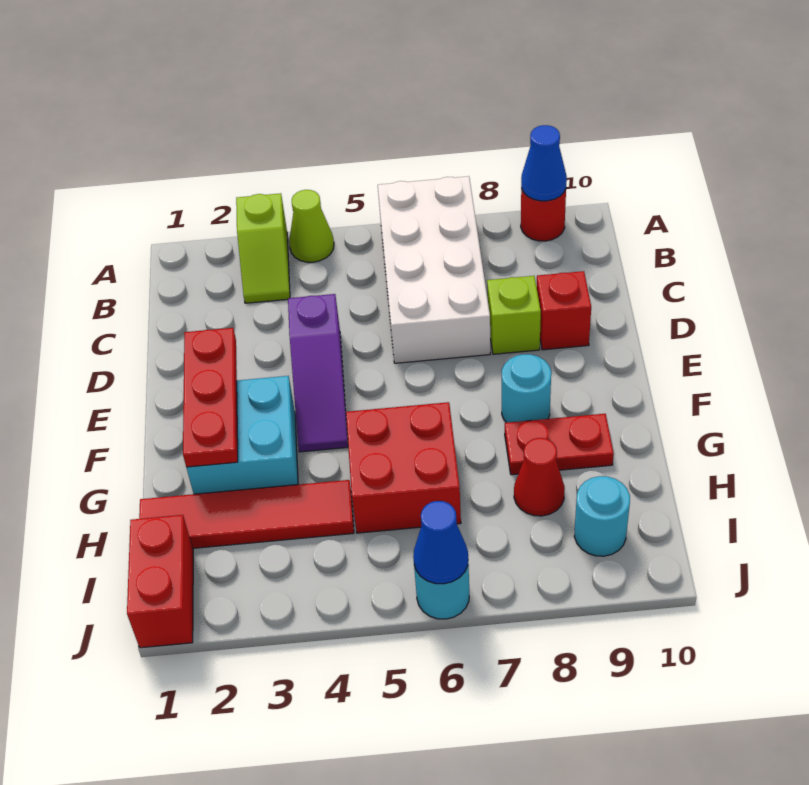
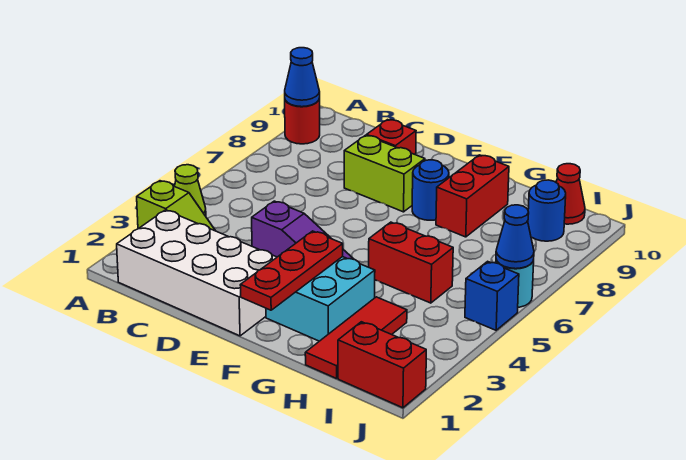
white 2x4 brick [378,176,490,363] -> white 2x4 brick moved to [117,210,277,336]
lime 1x1 brick [487,276,541,354] -> lime 1x2 brick [344,135,425,212]
red 1x3 plate [183,328,238,467] -> red 1x3 plate turned to [240,231,343,310]
cyan 1x1 round brick [502,354,551,423] -> blue 1x1 round brick [412,160,449,220]
red 2x2 brick [346,402,461,533] -> red 1x2 brick [369,222,453,303]
red 1x2 plate [505,414,614,475] -> red 1x2 brick [436,155,509,237]
red 1x4 tile [139,480,354,548] -> red 1x3 tile [305,297,407,378]
red 1x1 cone [514,438,565,516] -> red 1x1 cone moved to [556,164,585,224]
cyan 1x1 round brick [574,476,630,556] -> blue 1x1 round brick [528,180,566,241]
none -> blue 1x1 brick [465,261,519,330]

